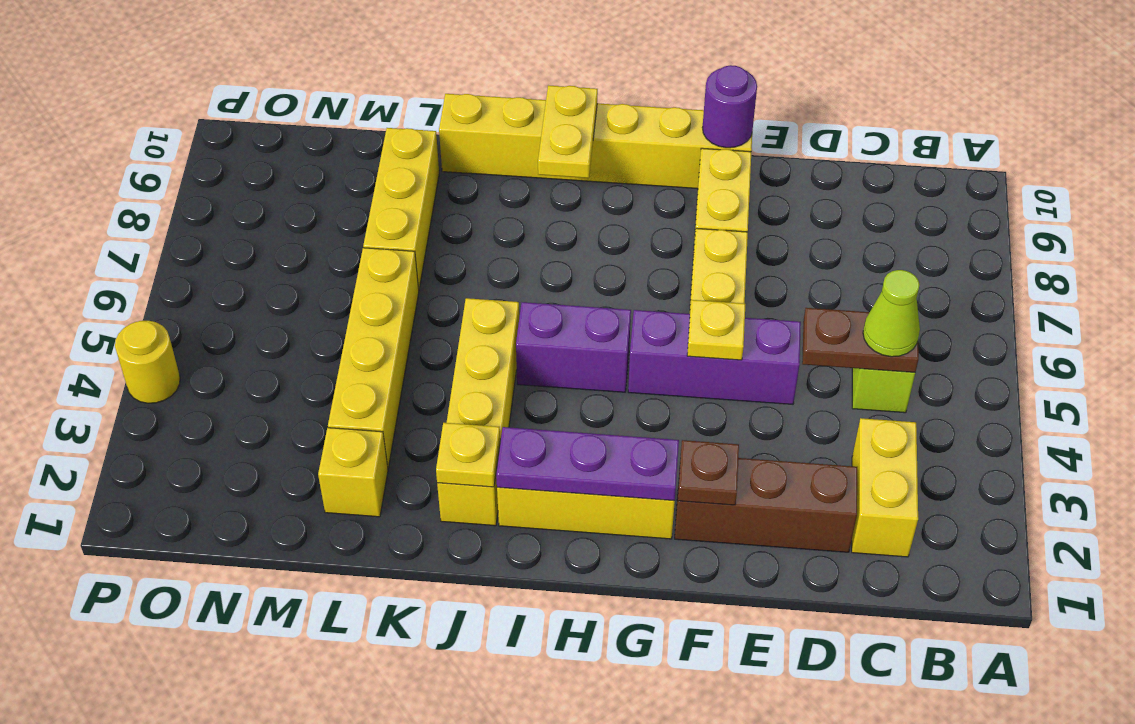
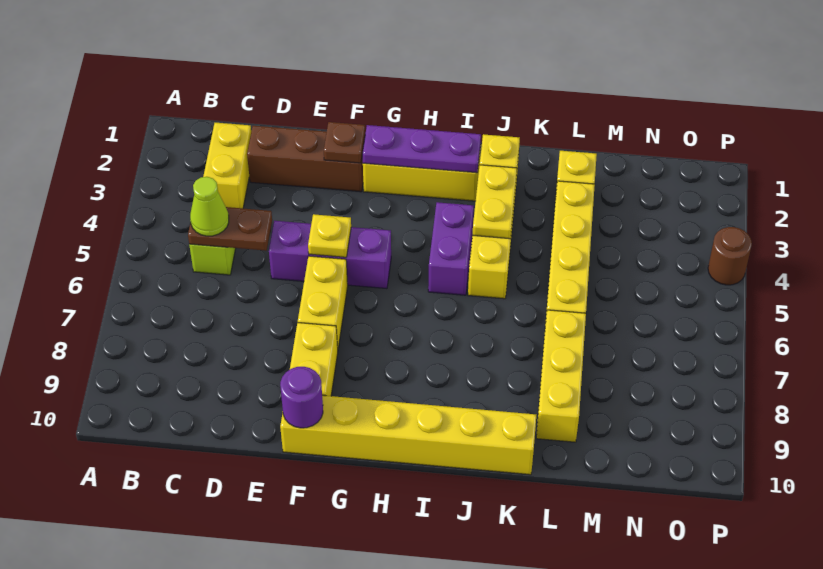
purple 1x2 brick [516,302,631,392] -> purple 1x2 brick turned to [428,202,474,295]
yellow 1x2 plate [538,86,598,178] -> yellow 1x2 plate moved to [473,165,517,239]
yellow 1x1 round brick [115,321,180,403] -> brown 1x1 round brick [708,227,752,285]

